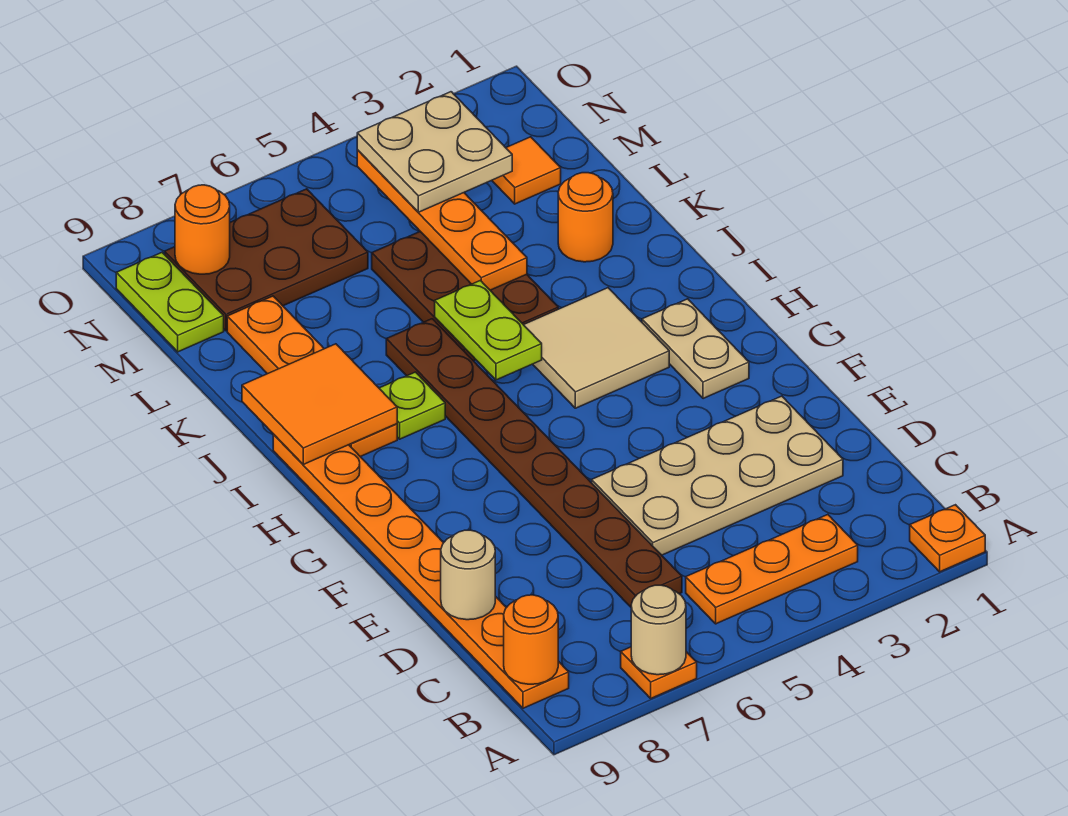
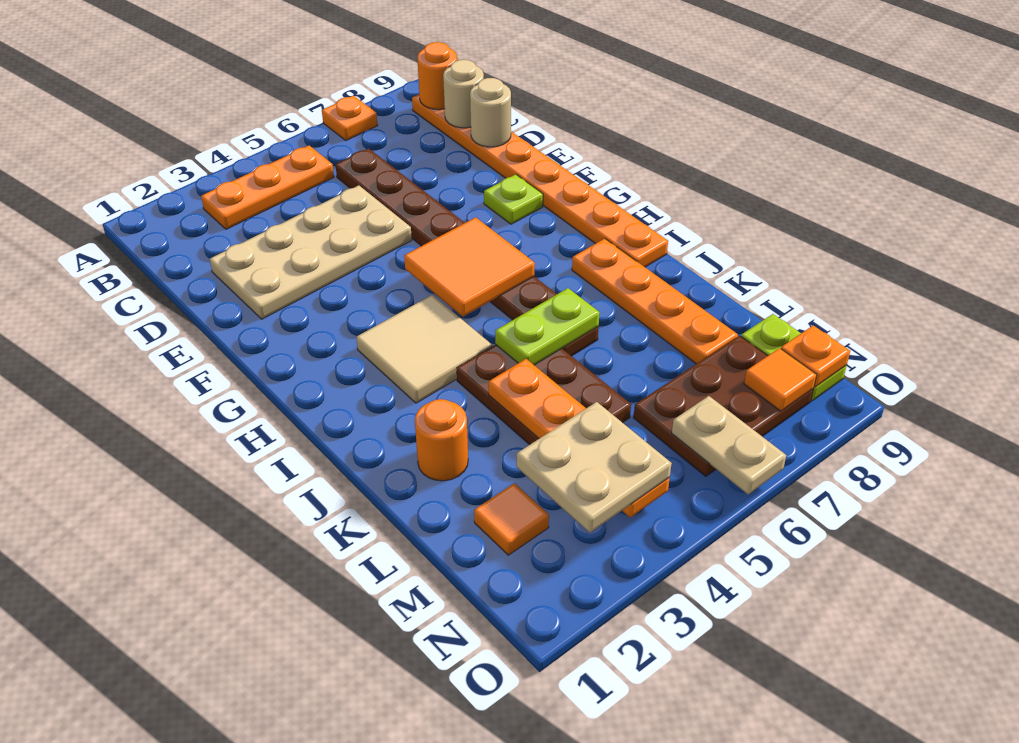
orange 1x1 plate [910,505,985,572] -> orange 1x1 plate moved to [781,325,850,387]
tan 1x1 round brick [631,585,686,675] -> tan 1x1 round brick moved to [443,60,484,128]
tan 1x2 plate [642,299,749,399] -> tan 1x2 plate moved to [672,396,786,495]
lime 1x2 plate [435,280,542,380] -> lime 1x2 plate turned to [495,288,600,365]
lime 1x1 plate [379,372,445,439] -> lime 1x1 plate moved to [484,174,543,224]
orange 2x2 tile [242,344,397,464] -> orange 2x2 tile moved to [404,217,535,317]
orange 1x1 round brick [175,185,230,274] -> orange 1x1 tile [744,348,817,411]

